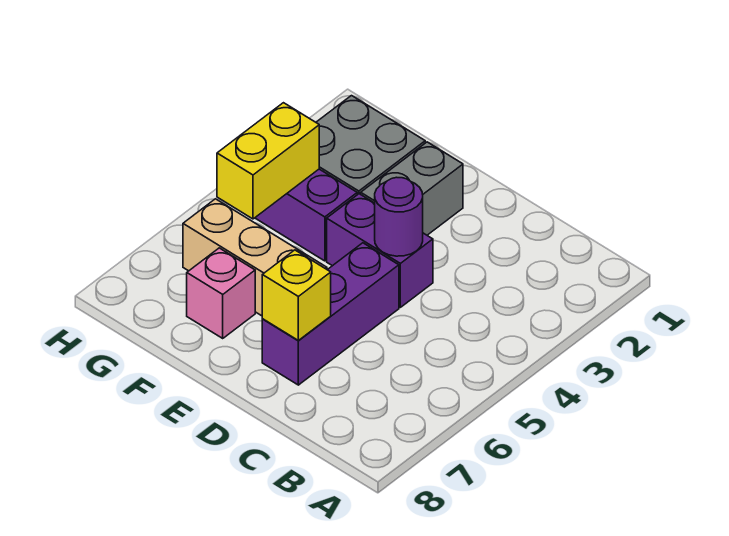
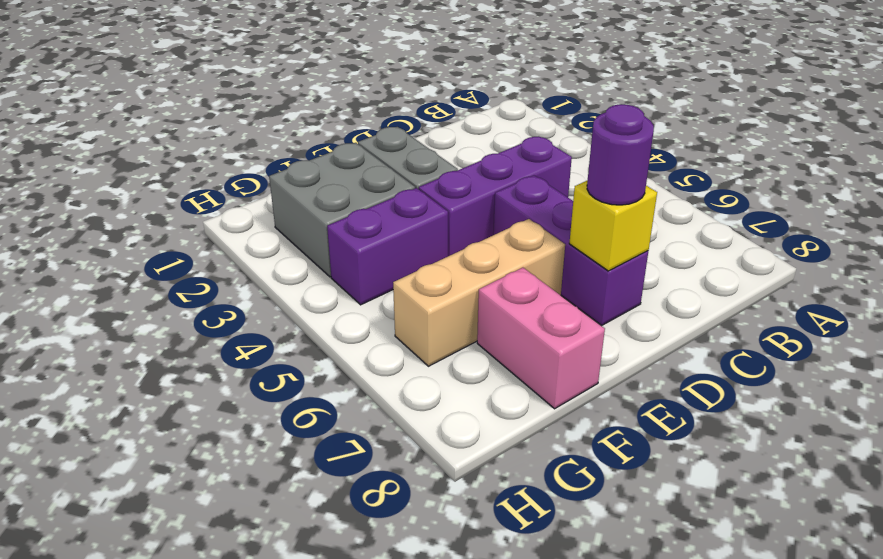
purple 1x2 brick [327,194,433,307] -> purple 1x3 brick [419,136,572,256]
purple 1x1 round brick [375,177,423,256] -> purple 1x1 round brick moved to [587,104,654,205]
pink 1x1 brick [187,248,255,338] -> pink 1x2 brick [477,268,605,409]
yellow 1x2 brick [217,103,319,219] -> none

